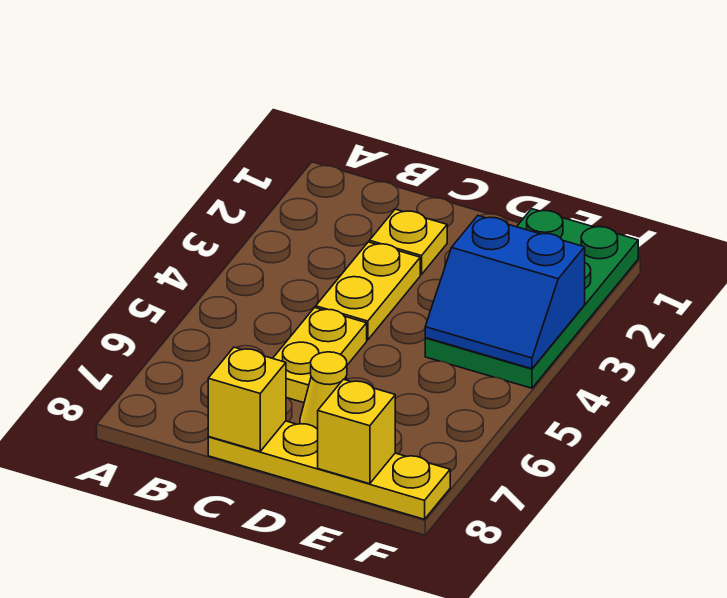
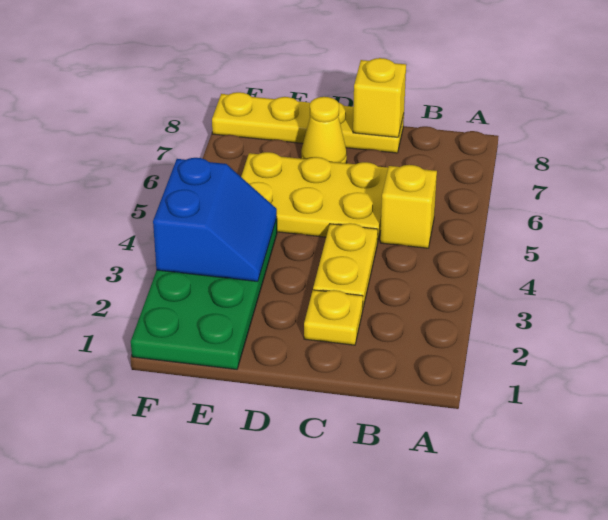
yellow 1x2 plate [273,307,367,403] -> yellow 2x3 plate [241,152,388,240]
blue 2x2 slope [425,216,585,369] -> blue 2x2 slope turned to [153,158,277,282]
yellow 1x1 brick [318,379,395,484] -> yellow 1x1 brick moved to [380,165,437,248]

